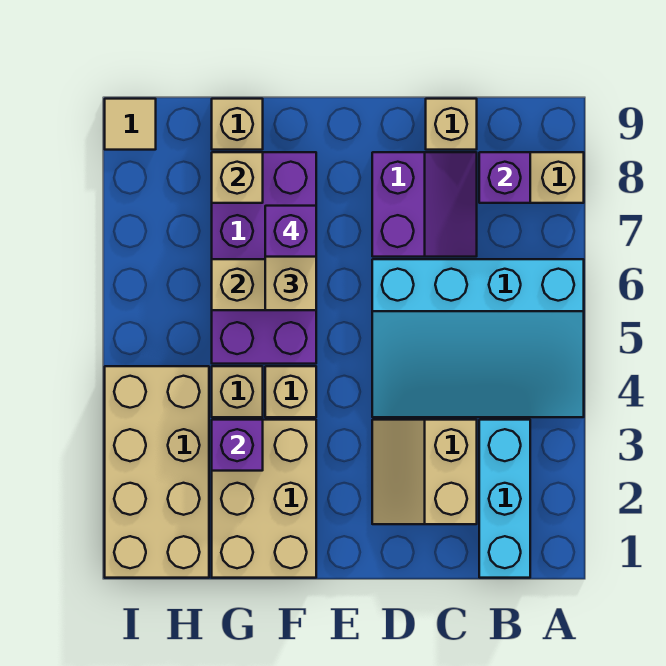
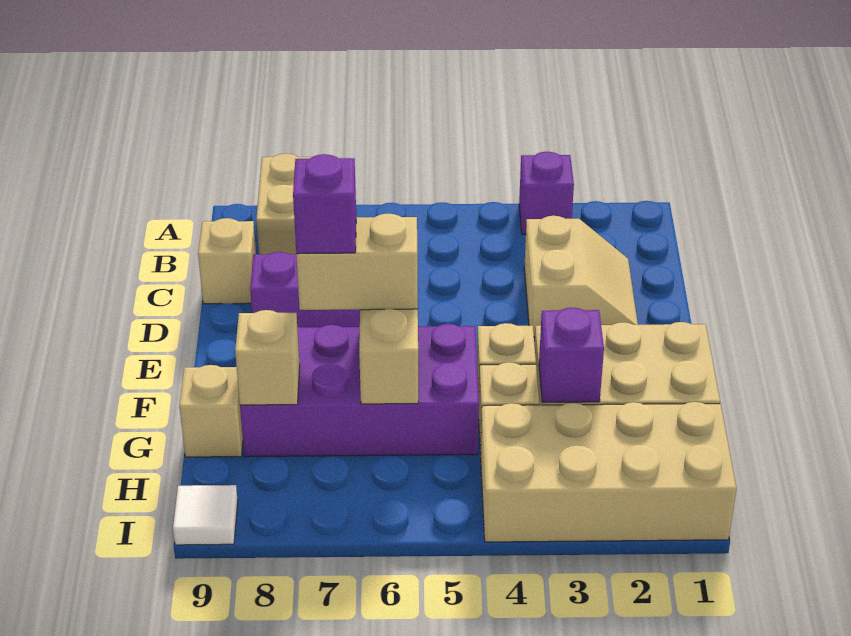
cyan 3x4 slope [372,259,584,417] -> none
cyan 1x3 brick [479,420,530,578] -> none
purple 1x1 brick [479,152,530,203] -> purple 1x1 brick moved to [519,152,574,234]
tan 2x2 slope [372,420,477,524] -> tan 2x2 slope turned to [524,216,638,337]
tan 1x1 tile [105,99,156,150] -> white 1x1 tile [173,485,238,545]

